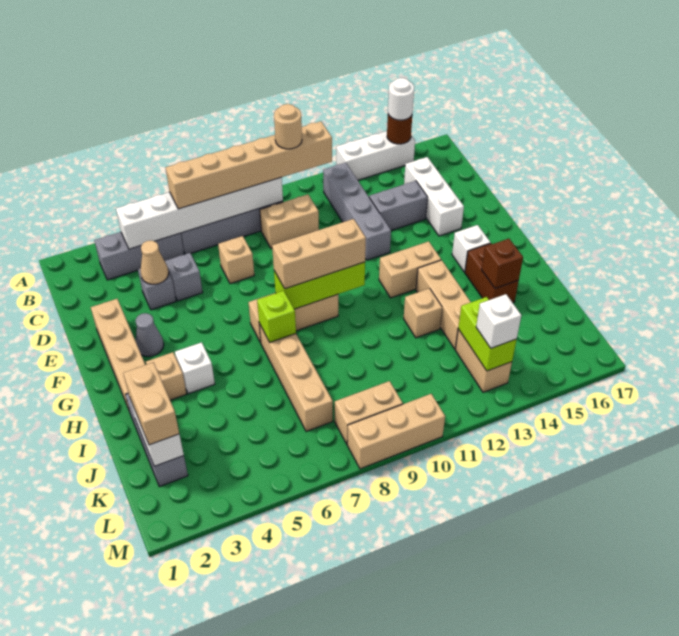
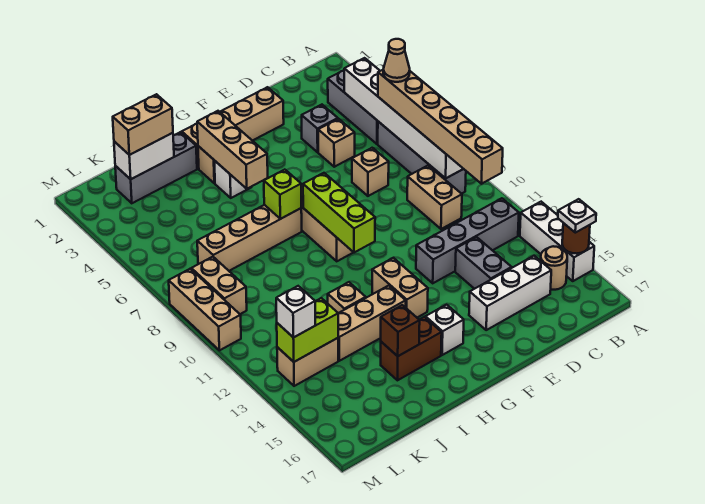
white 1x1 round brick [388,78,414,120] -> white 1x1 plate [558,199,596,233]
tan 1x1 round brick [274,104,302,149] -> tan 1x1 round brick moved to [541,246,567,290]
tan 1x1 cone [140,240,169,284] -> tan 1x1 cone moved to [383,39,410,82]
grey 1x1 brick [165,253,203,301] -> tan 1x1 brick [318,119,355,167]
grey 1x1 cone [136,313,164,357] -> none
tan 1x3 brick [272,219,366,289] -> tan 1x3 brick moved to [197,111,268,189]

